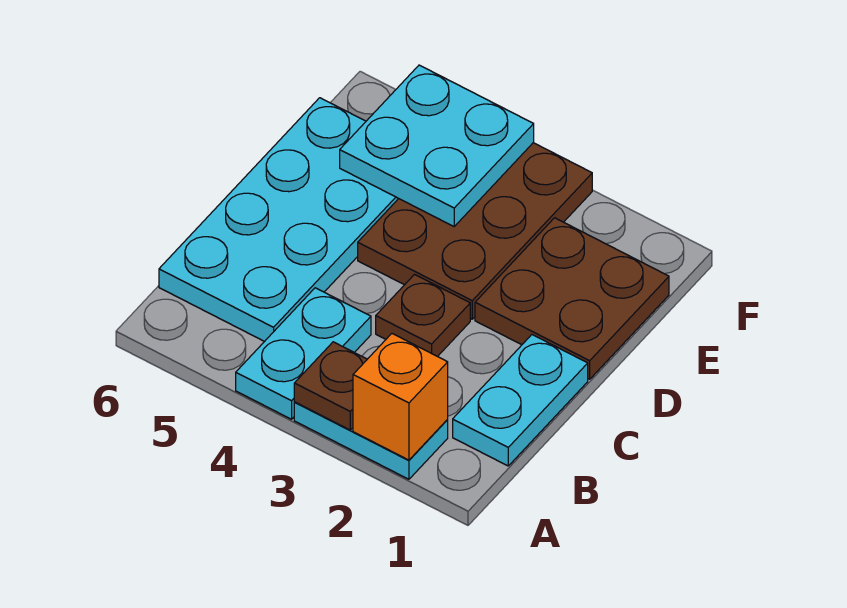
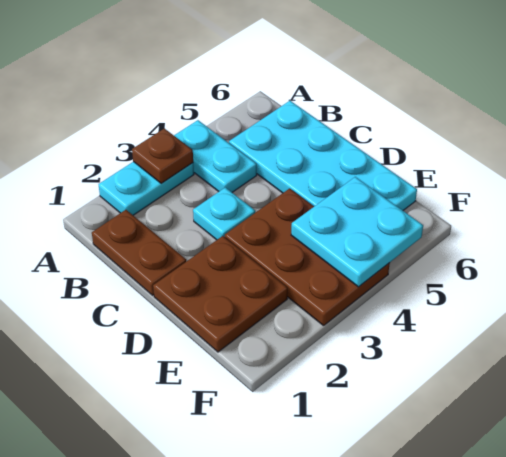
orange 1x1 brick [353,334,448,460] -> none
cyan 1x2 plate [453,335,588,466] -> brown 1x2 plate [92,210,186,295]
brown 1x1 plate [376,275,470,357] -> cyan 1x1 plate [193,187,255,240]

